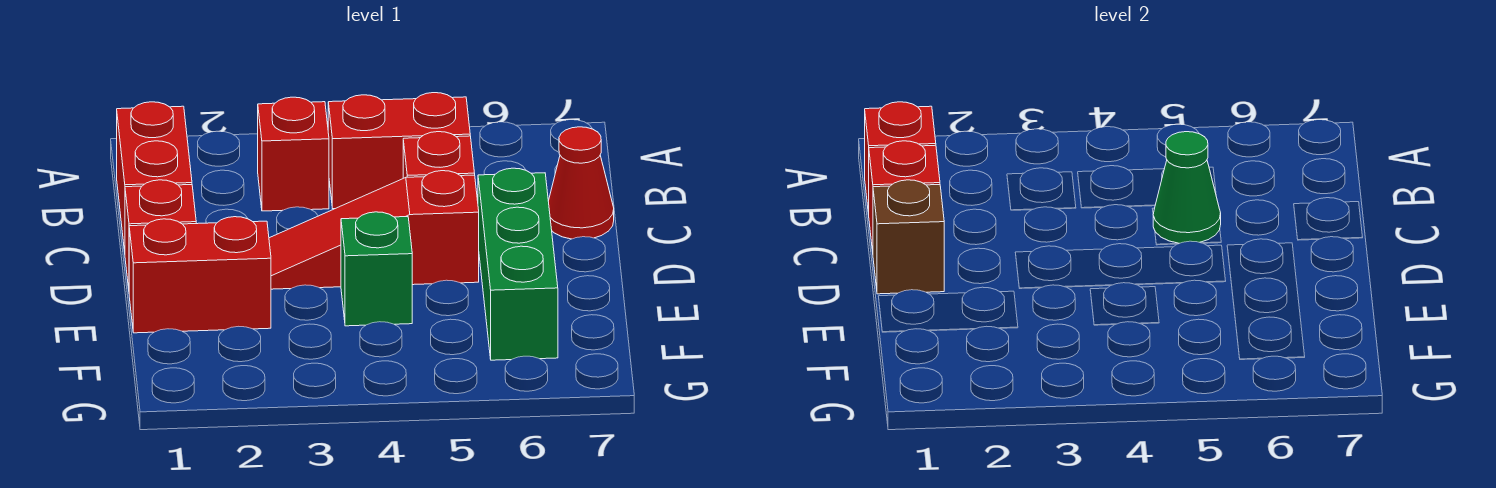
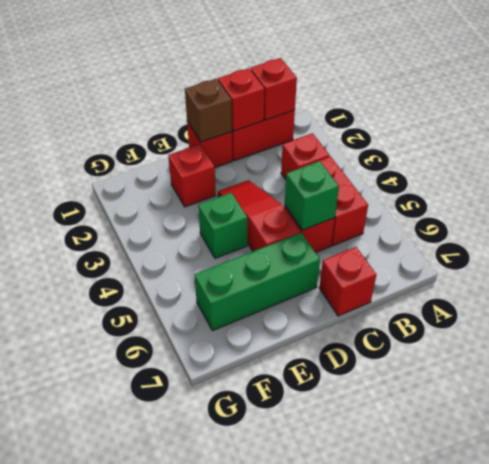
green 1x1 cone [1153,132,1221,243] -> green 1x1 brick [285,161,339,230]
red 1x1 cone [548,127,614,239] -> red 1x1 brick [319,247,376,316]
red 1x2 brick [129,217,271,333] -> red 1x1 brick [168,144,216,207]

